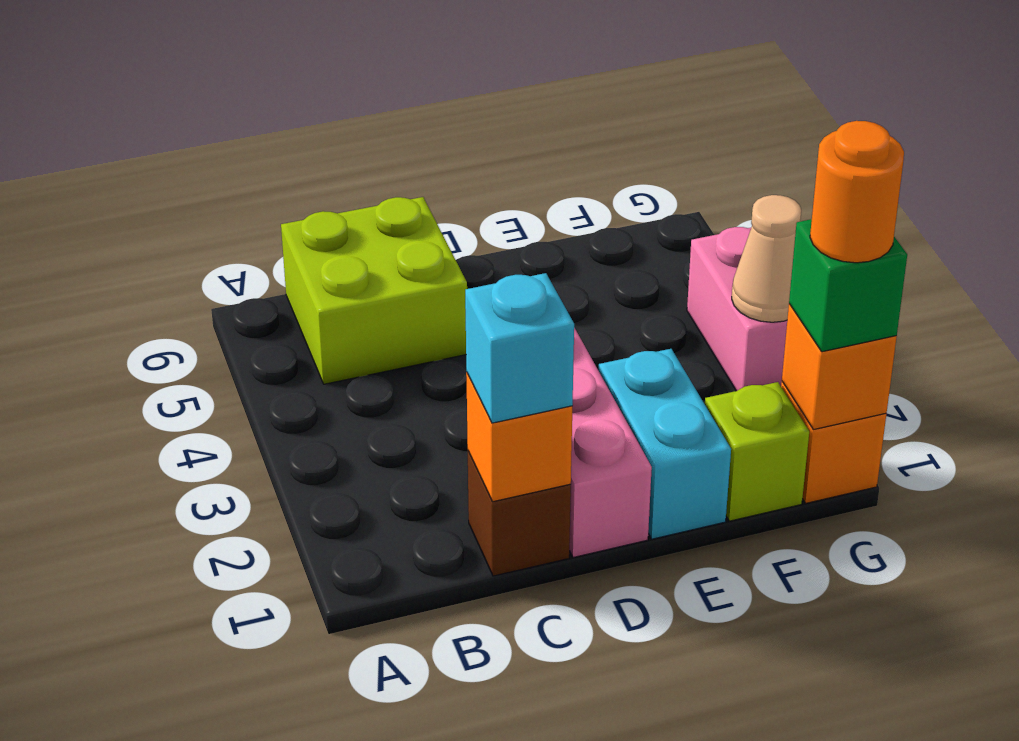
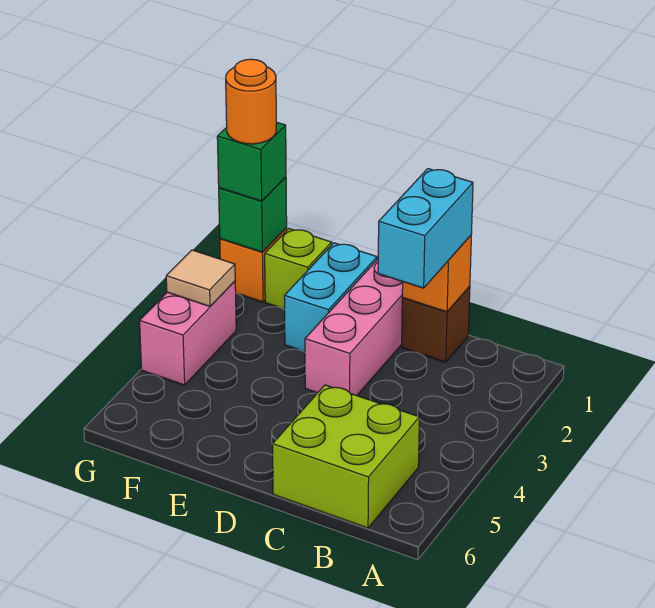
cyan 1x1 brick [465,273,574,423] -> cyan 1x2 brick [378,169,473,288]
orange 1x1 brick [782,304,897,430] -> green 1x1 brick [219,177,287,252]
tan 1x1 cone [732,195,801,322] -> tan 1x1 tile [166,250,235,306]

